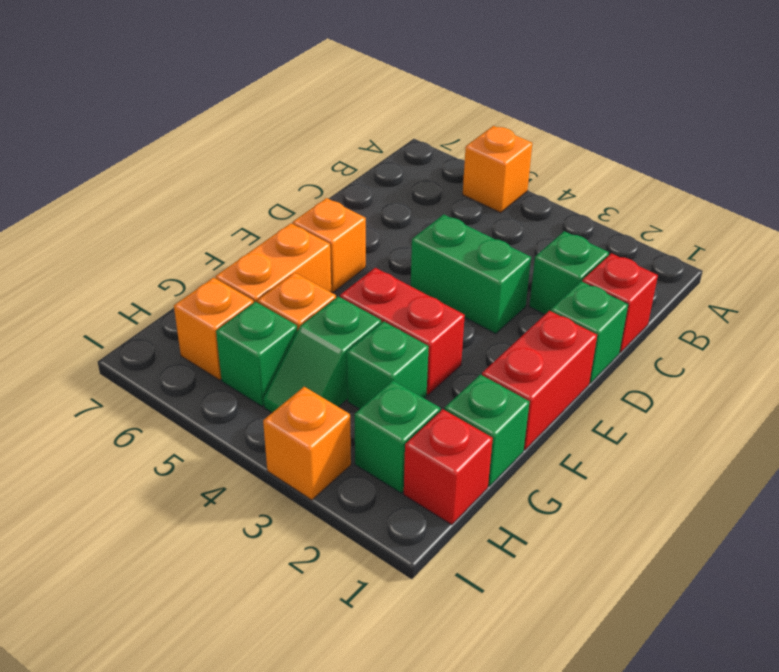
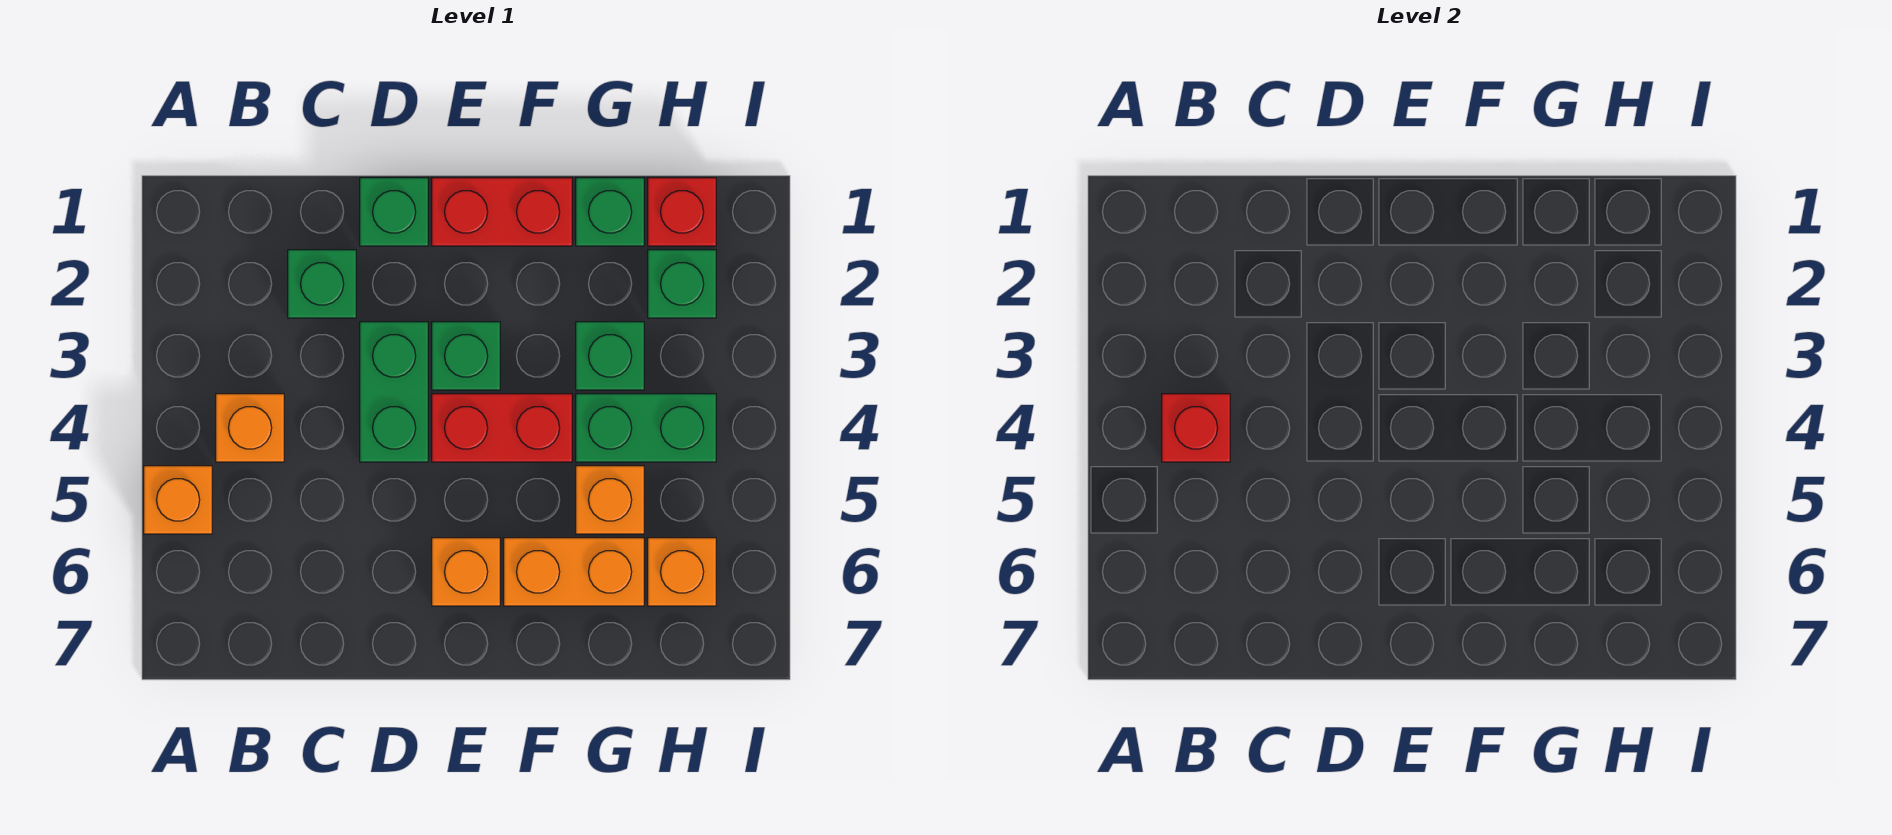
red 1x1 brick [582,253,658,353] -> red 1x1 brick moved to [1162,394,1230,462]
red 1x2 brick [340,268,465,395] -> red 1x2 brick turned to [432,394,572,462]
green 1x2 slope [264,296,381,413] -> green 1x2 brick [576,394,716,462]
green 1x1 brick [216,302,297,406] -> green 1x1 brick moved to [432,322,500,390]
orange 1x1 brick [263,387,351,500] -> orange 1x1 brick moved to [216,394,284,462]

